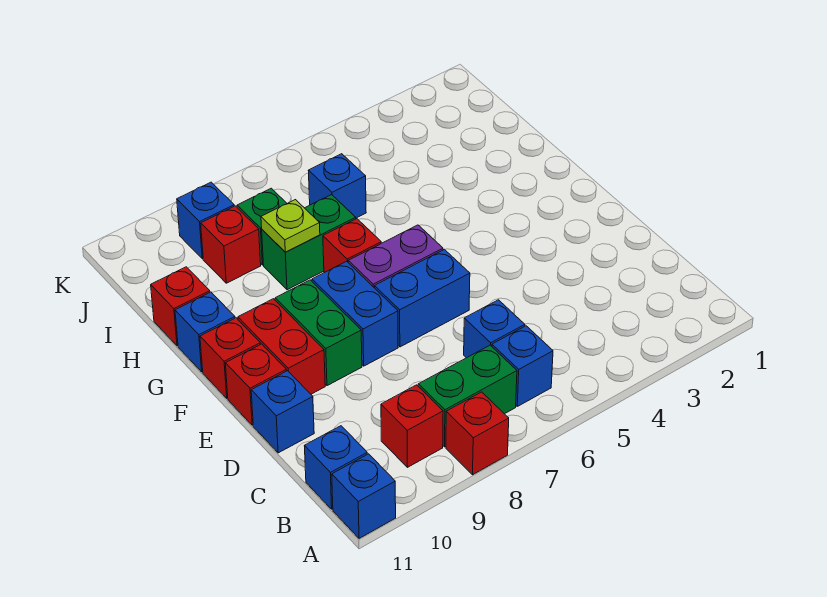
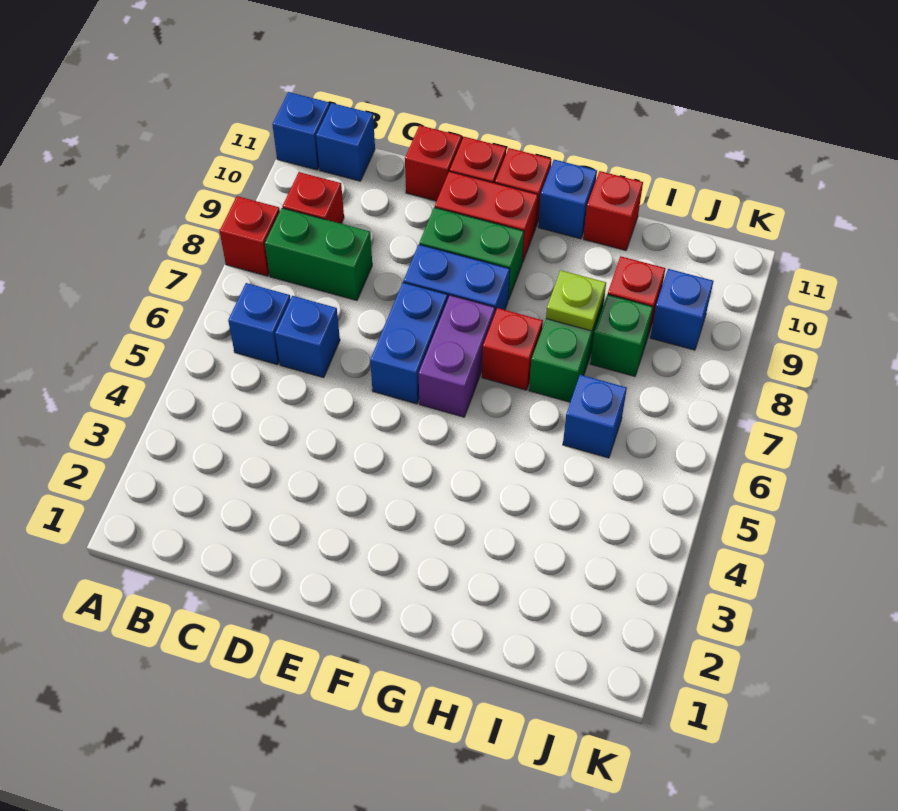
green 1x2 brick [418,345,517,447] -> green 1x2 brick turned to [265,208,372,300]
blue 1x1 brick [251,371,314,453] -> red 1x1 brick [405,125,462,201]

